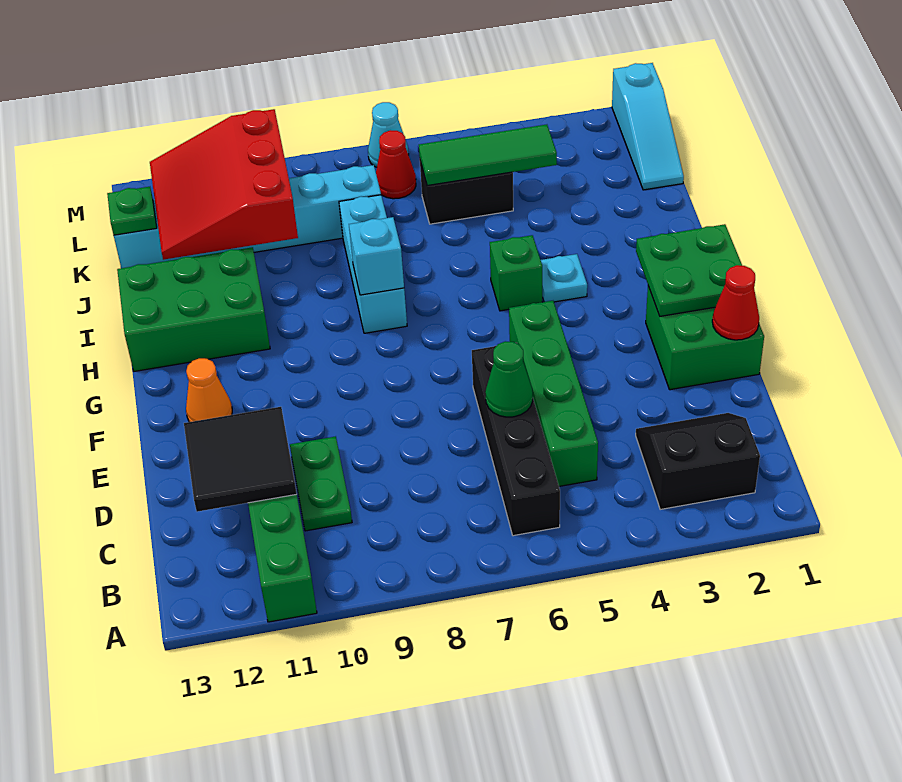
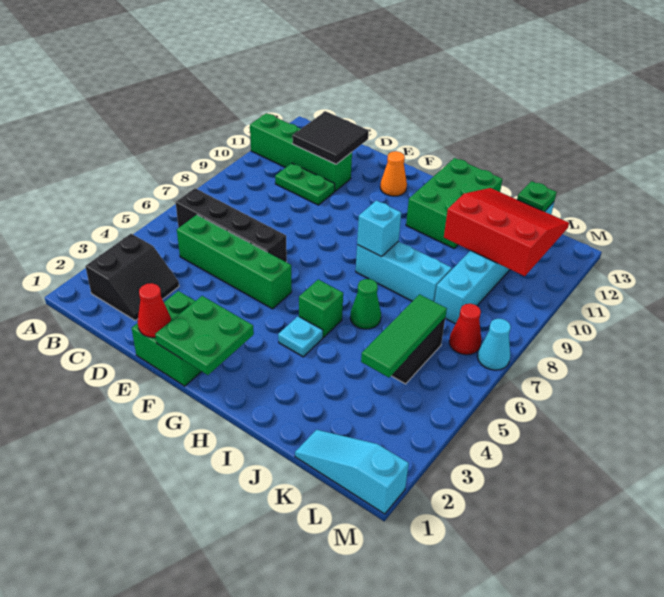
green 1x1 cone [485,341,533,417] -> green 1x1 cone moved to [350,279,381,329]

